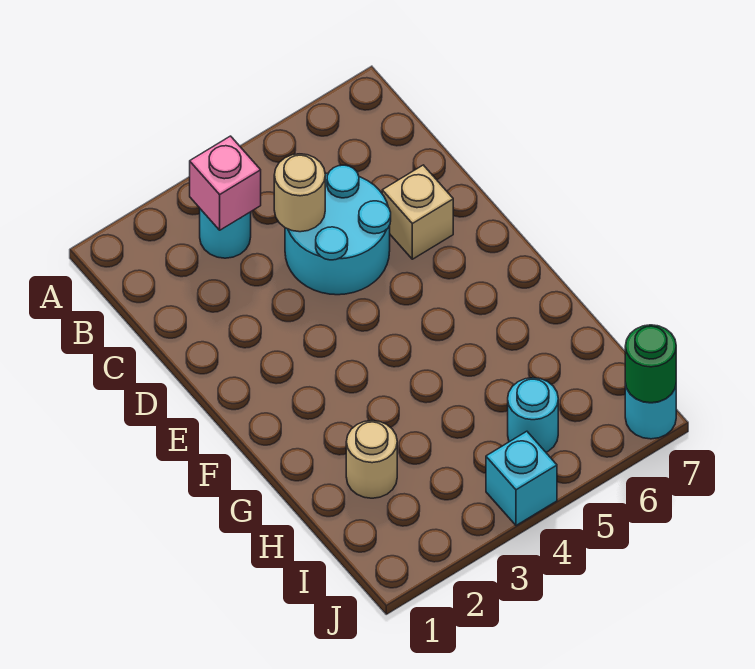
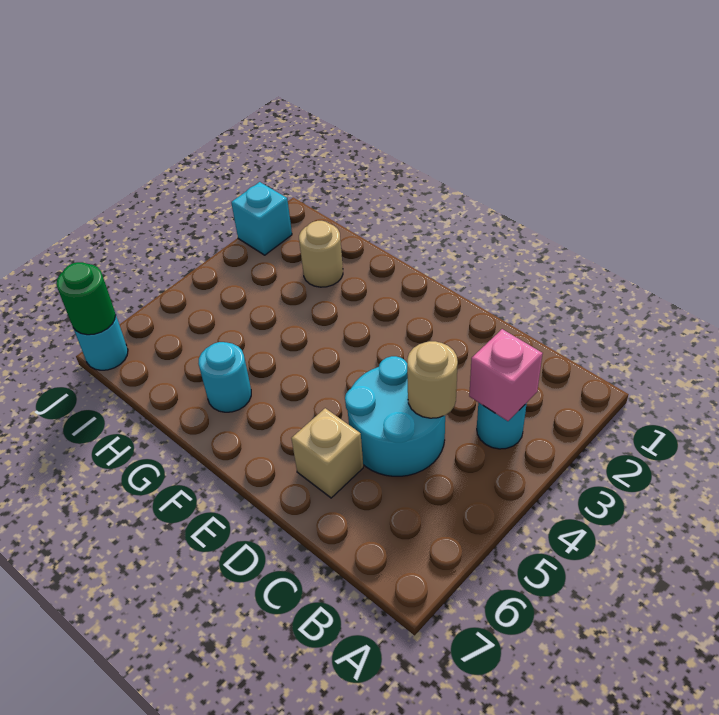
cyan 1x1 round brick [508,378,558,452] -> cyan 1x1 round brick moved to [198,342,251,412]
cyan 1x1 brick [486,431,557,525] -> cyan 1x1 brick moved to [231,182,292,255]

